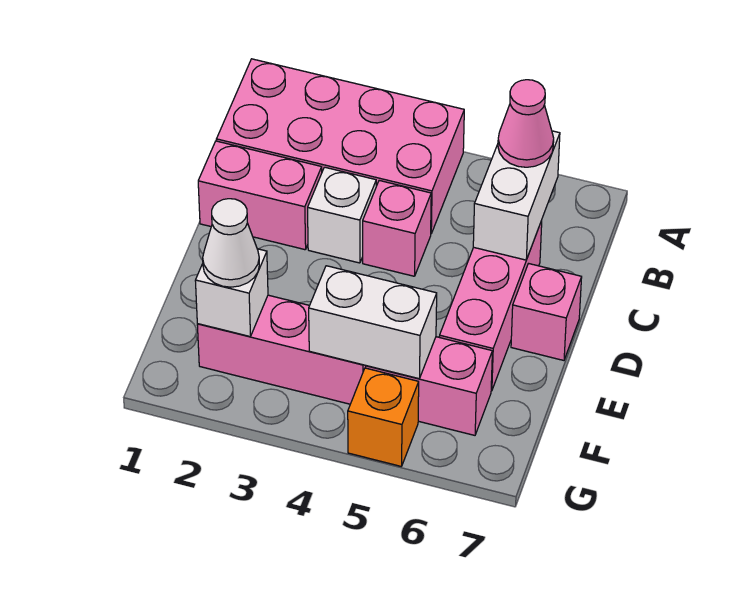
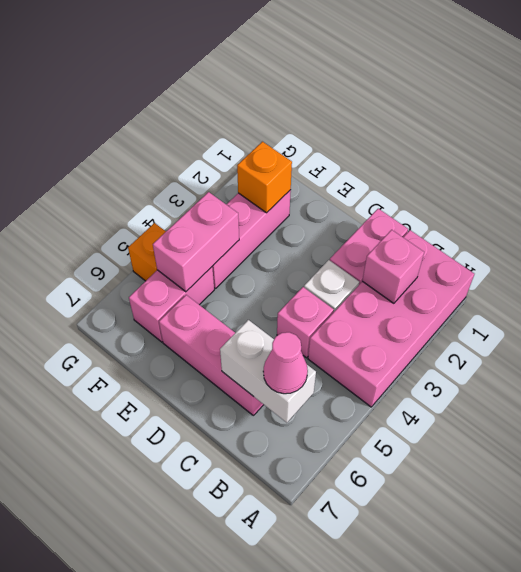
pink 1x1 brick [511,264,582,360] -> pink 1x1 brick moved to [362,230,424,303]
white 1x1 brick [195,249,268,336] -> orange 1x1 brick [237,142,292,213]
white 1x1 cone [203,199,259,287] -> none
white 1x2 brick [309,266,437,379] -> pink 1x2 brick [153,192,239,292]

